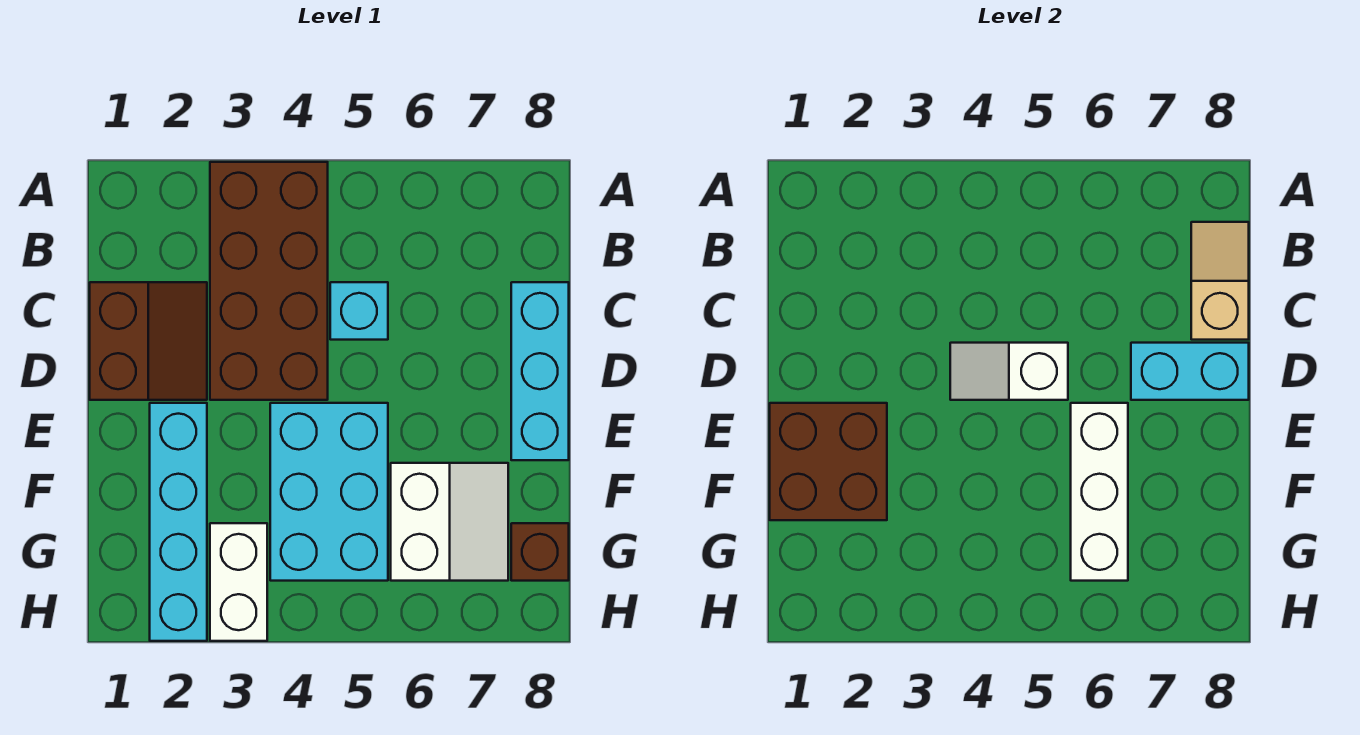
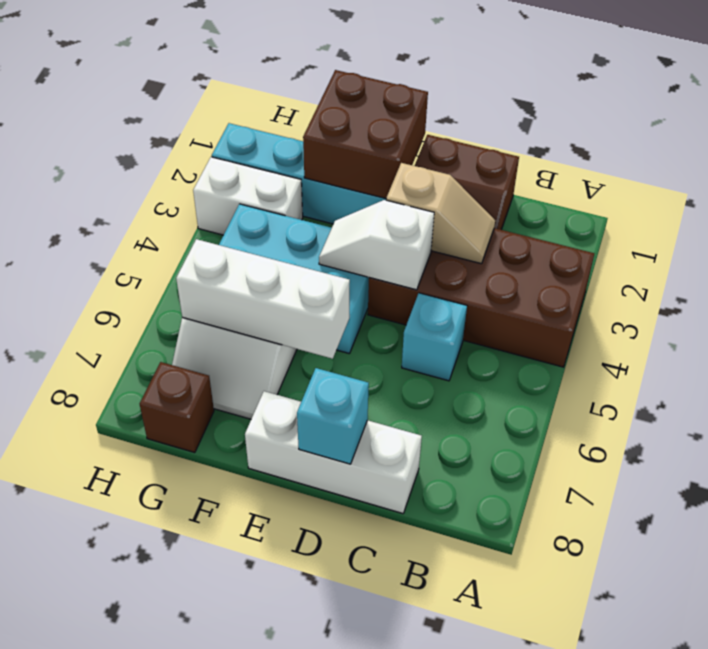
tan 1x2 slope [1191,222,1249,340] -> tan 1x2 slope moved to [386,163,495,264]
cyan 1x3 brick [511,282,569,460] -> white 1x3 brick [245,391,422,514]
white 1x2 slope [950,343,1068,400] -> white 1x2 slope turned to [319,200,434,290]
cyan 1x2 brick [1131,343,1249,400] -> cyan 1x1 brick [297,368,369,464]

